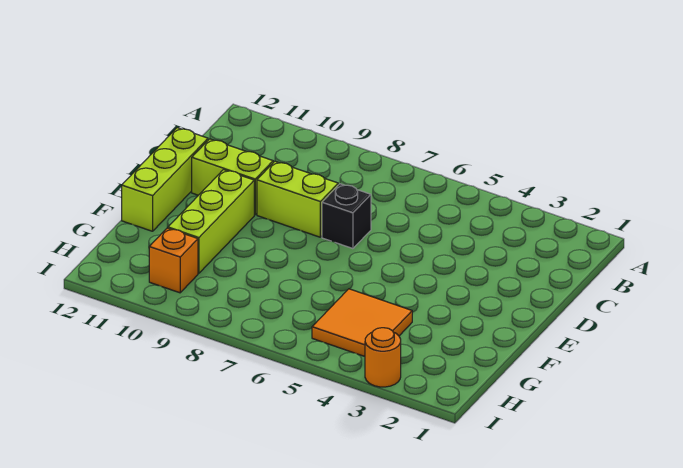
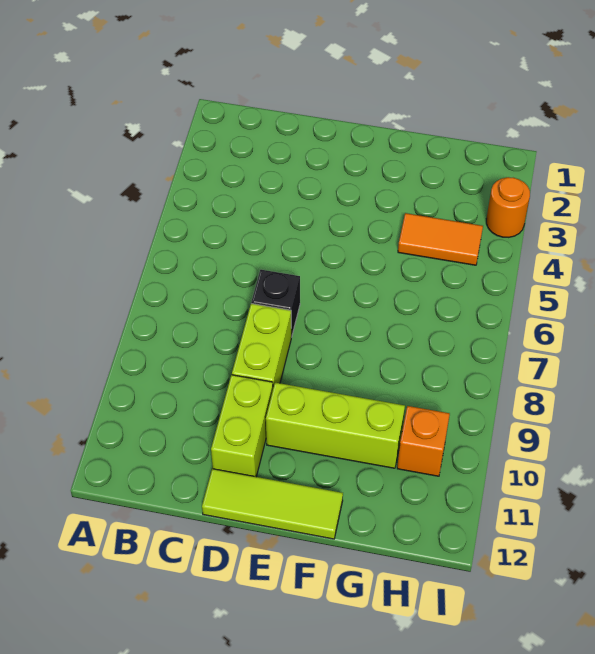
lime 1x3 brick [122,128,208,231] -> lime 1x3 tile [202,469,343,539]
orange 2x2 tile [312,289,412,356] -> orange 1x2 tile [398,213,483,265]

